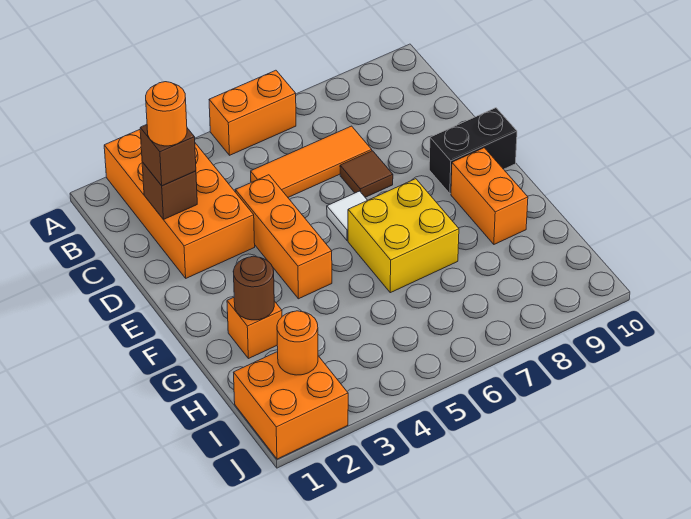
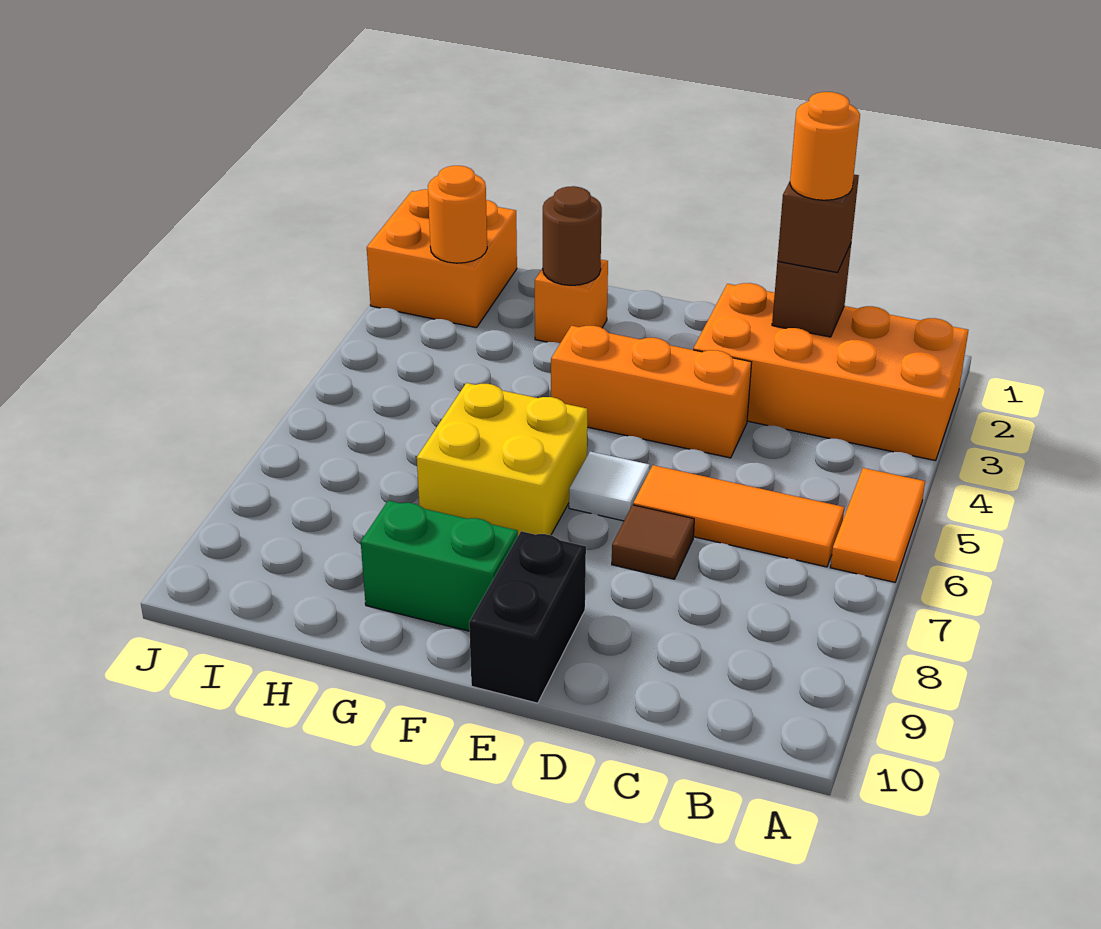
orange 1x2 brick [209,70,296,155] -> orange 1x2 tile [830,468,925,582]
orange 1x3 tile [251,126,372,197] -> orange 1x3 tile turned to [633,465,844,567]
orange 1x2 brick [451,148,528,244] -> green 1x2 brick [361,500,518,631]

